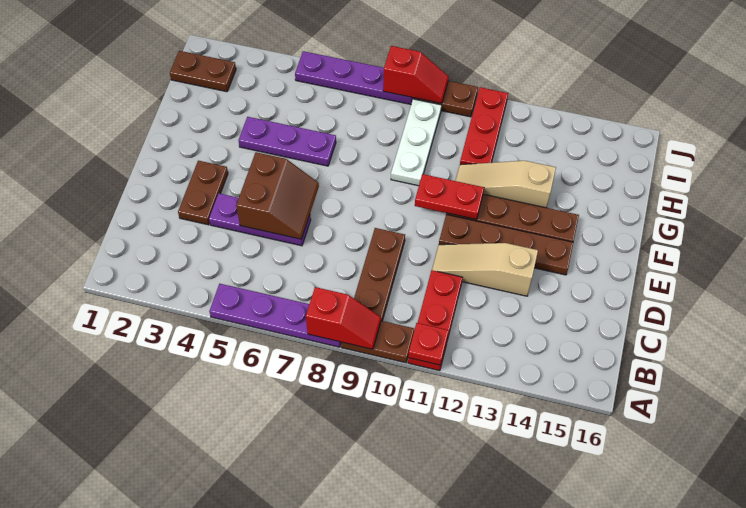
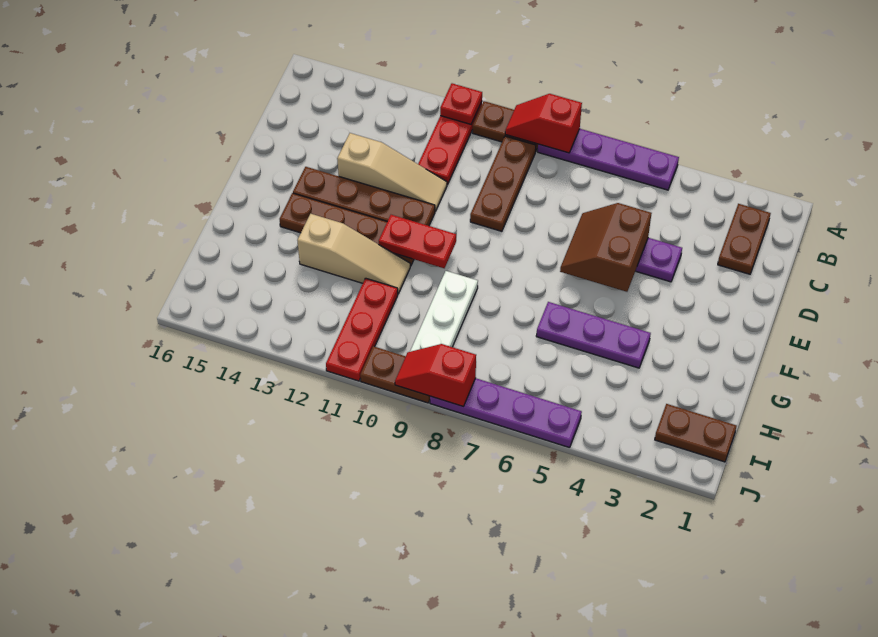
brown 1x2 plate [178,161,228,225] -> brown 1x2 plate moved to [718,204,771,274]

